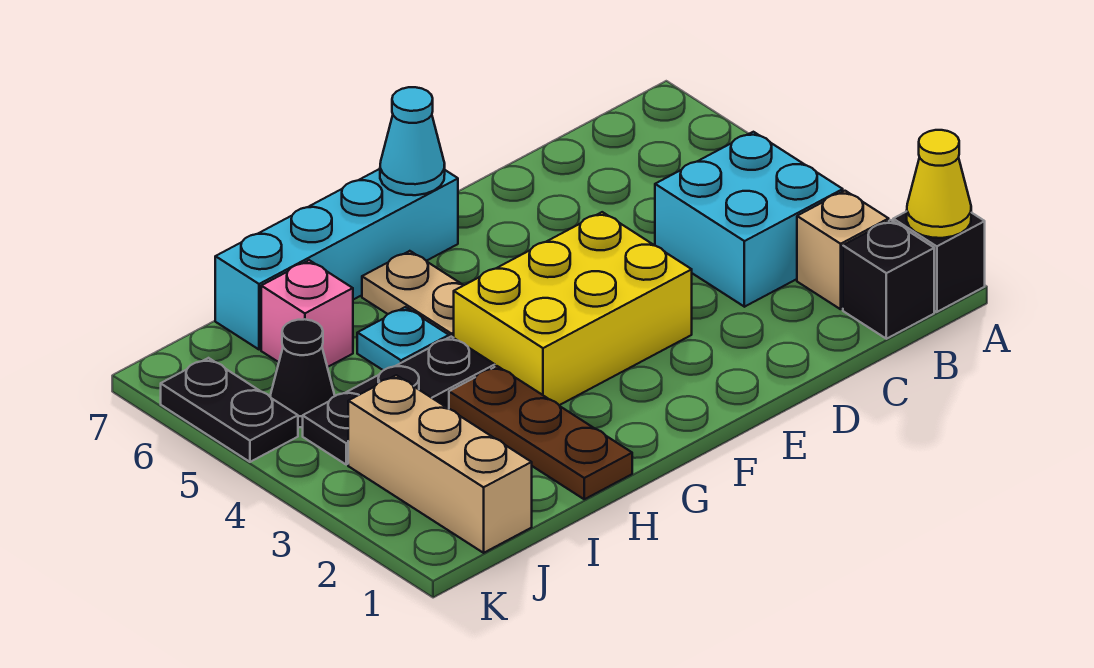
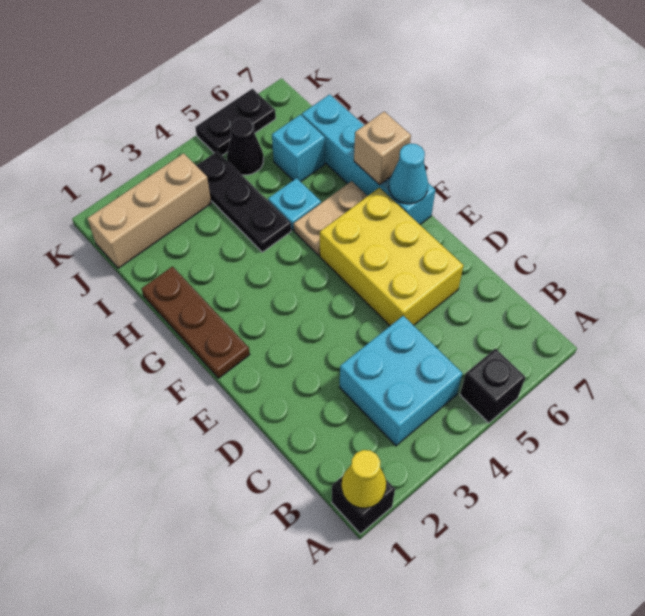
black 1x1 brick [843,220,934,339] -> black 1x1 brick moved to [460,349,526,423]
tan 1x1 brick [797,191,889,309] -> tan 1x1 brick moved to [354,112,411,185]
yellow 2x3 brick [454,212,692,405] -> yellow 2x3 brick moved to [320,188,463,326]
brown 1x3 plate [449,366,632,499] -> brown 1x3 plate turned to [141,267,250,378]
pink 1x1 brick [261,260,353,367] -> cyan 1x1 brick [272,115,325,182]

